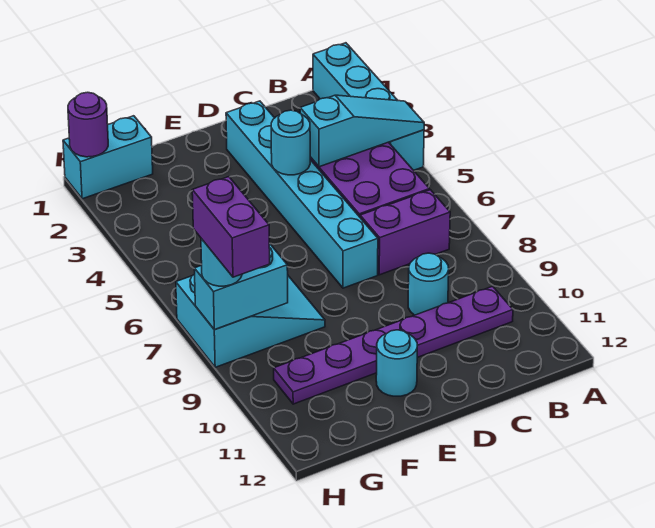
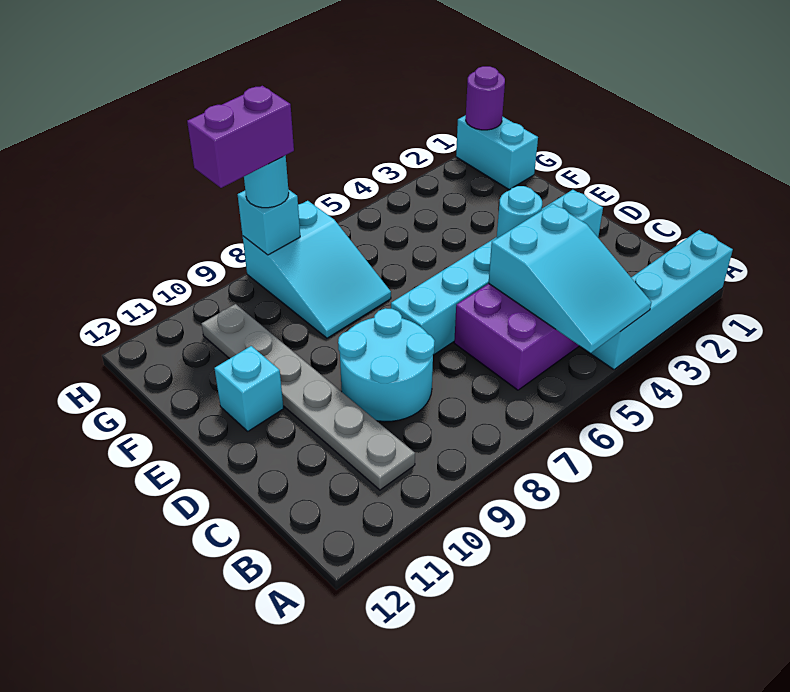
cyan 1x3 slope [300,95,424,167] -> cyan 2x3 slope [489,204,651,353]
purple 1x2 brick [360,190,450,275] -> none
purple 1x6 plate [274,286,513,404] -> grey 1x6 plate [202,304,415,490]
cyan 1x1 round brick [408,253,449,315] -> cyan 2x2 round brick [338,308,435,422]
cyan 1x1 round brick [376,330,417,396] -> cyan 1x1 brick [214,346,284,431]
cyan 1x2 brick [194,243,288,330] -> cyan 1x1 brick [238,189,300,255]

